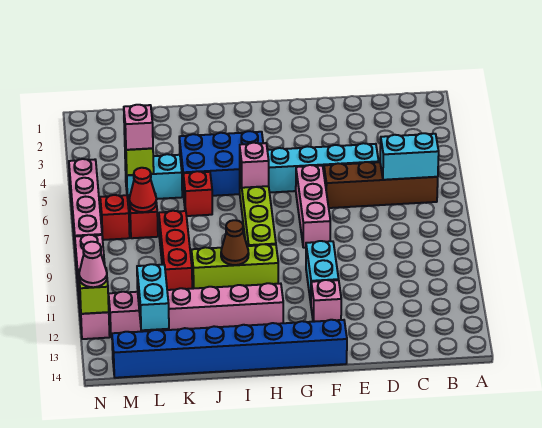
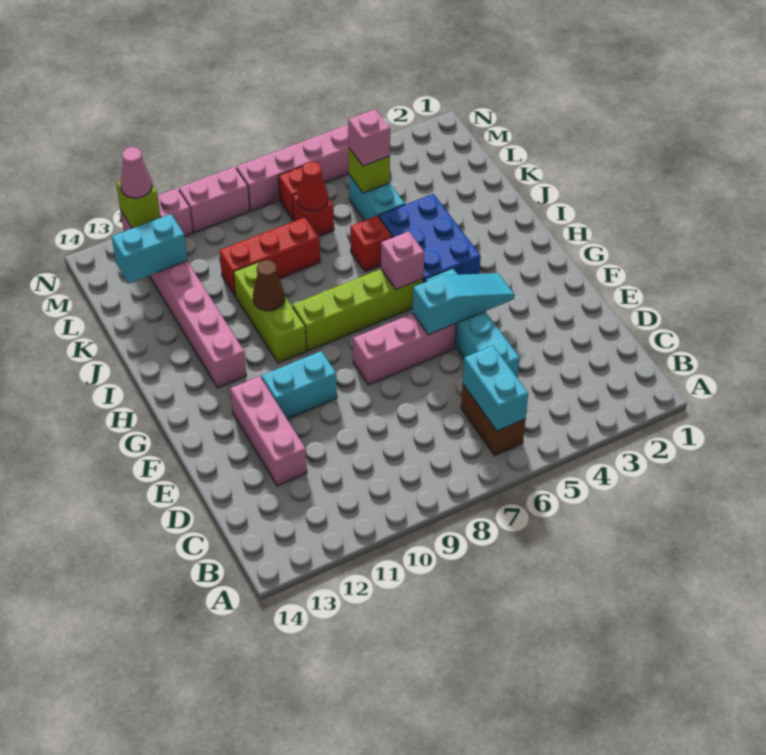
brown 1x4 brick [324,162,438,208] -> brown 1x2 brick [461,385,526,456]
none -> cyan 1x3 slope [413,273,515,335]
pink 1x1 brick [311,280,341,322] -> pink 1x3 brick [230,376,307,486]
blue 1x8 brick [112,320,347,378] -> none

